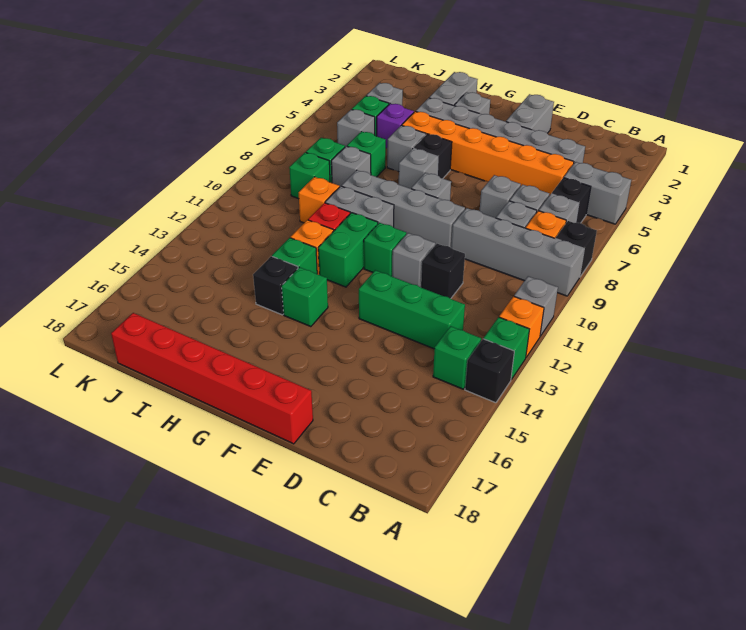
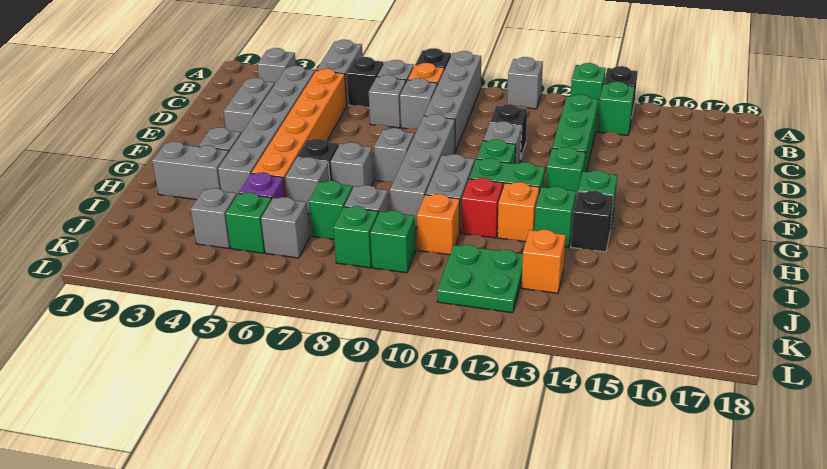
orange 1x1 brick [499,296,544,357] -> orange 1x1 brick moved to [522,230,566,293]
grey 1x1 brick [480,175,521,218] -> grey 1x1 brick moved to [257,48,296,83]
grey 1x2 brick [506,94,554,133] -> grey 1x2 brick turned to [223,78,275,134]
red 1x6 brick [111,313,313,444] -> none
none -> green 1x1 brick [546,147,586,198]
none -> green 2x2 plate [437,245,523,313]

